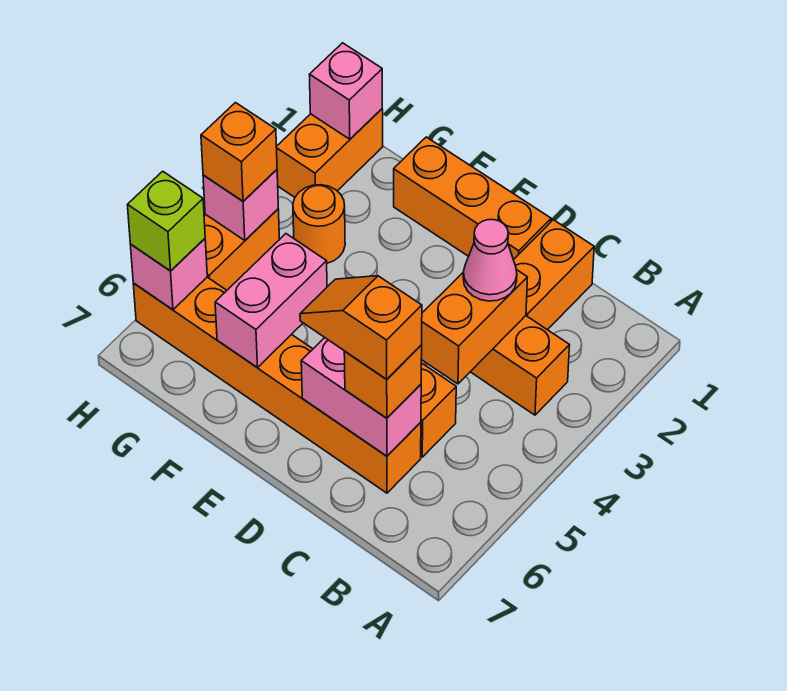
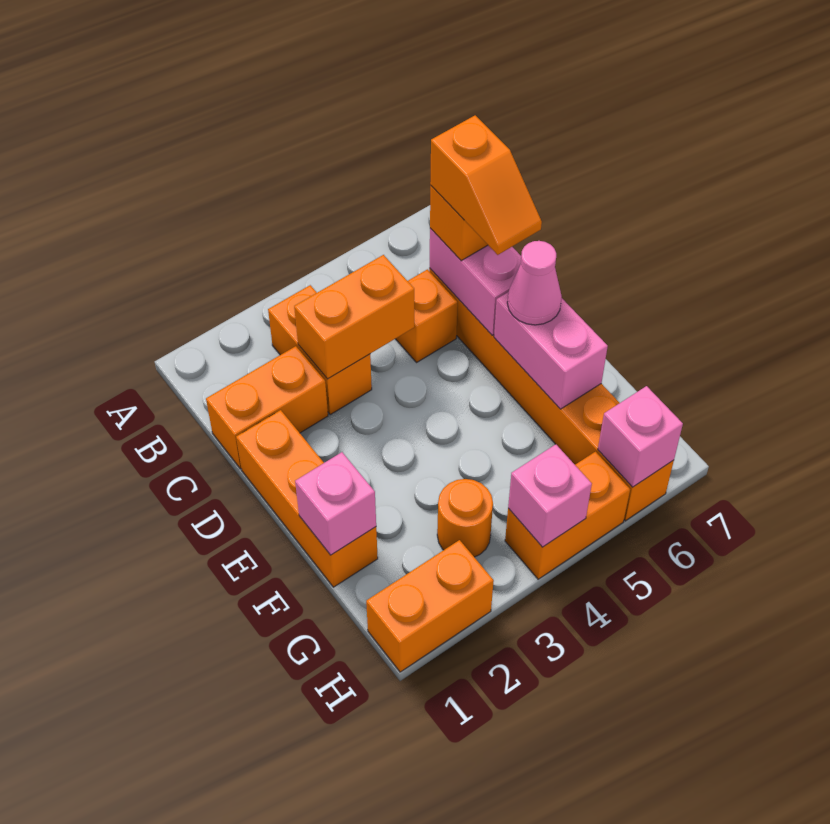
pink 1x1 cone [463,220,517,301] -> pink 1x1 cone moved to [507,241,562,325]
pink 1x2 brick [215,234,327,368] -> pink 1x2 brick turned to [494,292,608,409]
pink 1x1 brick [309,43,382,139] -> pink 1x1 brick moved to [295,452,376,555]
orange 1x1 brick [201,103,277,201] -> none
lime 1x1 brick [128,171,205,271] -> none

